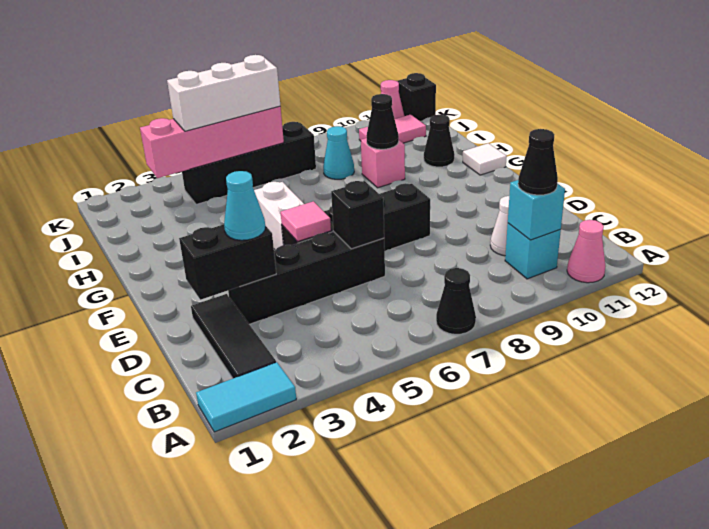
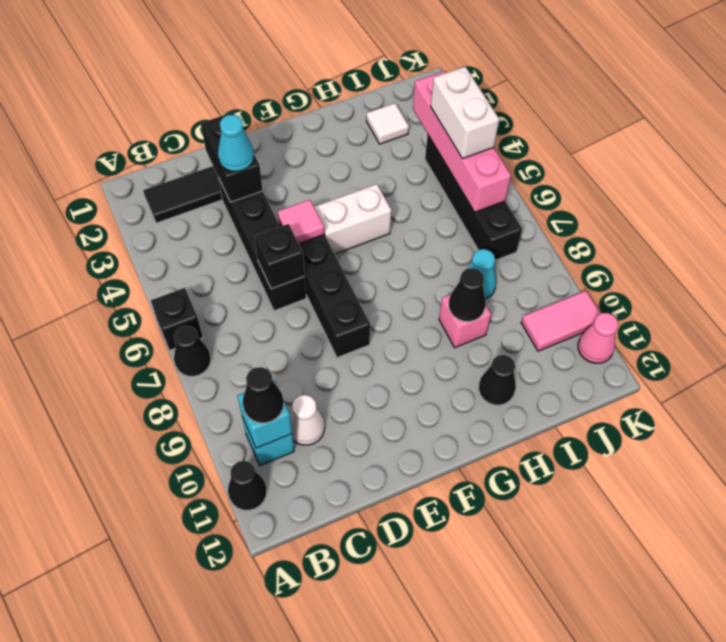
cyan 1x2 tile [196,362,296,432] -> none
pink 1x1 cone [567,220,606,283] -> black 1x1 cone [228,461,267,510]
white 1x1 tile [463,143,507,175] -> white 1x1 tile moved to [366,103,409,144]
white 1x3 brick [167,55,280,131] -> white 1x2 brick [431,67,499,159]
pink 1x2 tile [359,115,426,143] -> pink 1x2 tile turned to [521,291,601,351]
black 1x1 brick [397,73,436,121] -> black 1x1 brick moved to [151,288,203,351]

